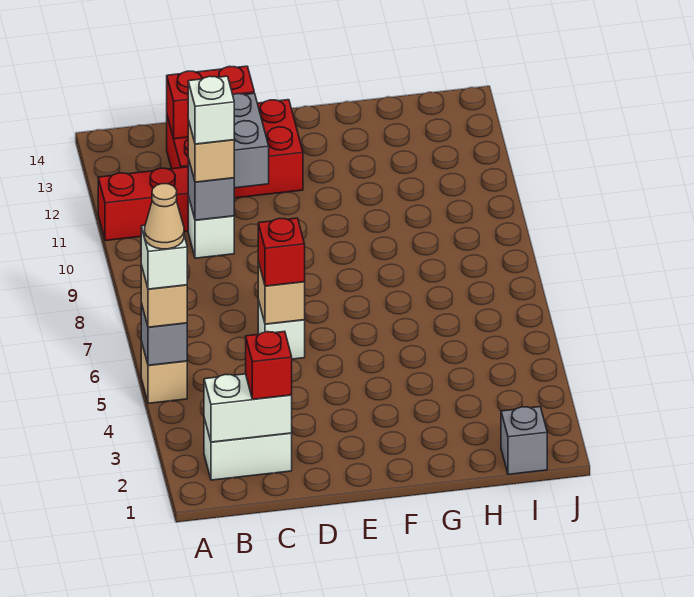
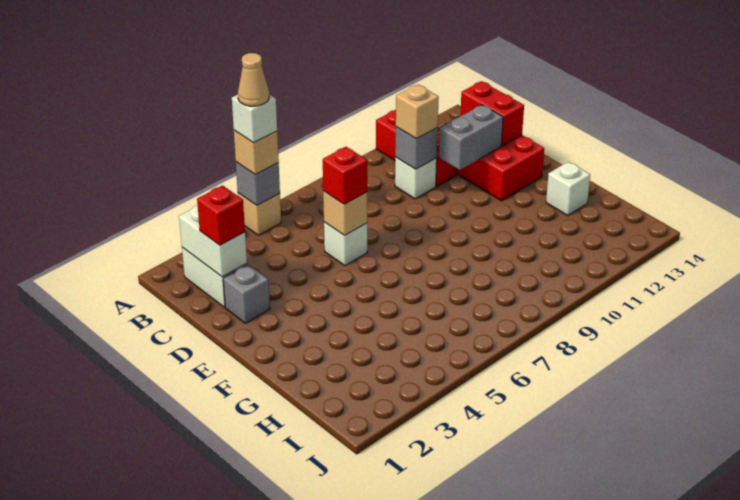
white 1x1 brick [188,76,234,144] -> white 1x1 brick moved to [546,162,590,216]
grey 1x1 brick [501,407,547,474] -> grey 1x1 brick moved to [223,264,270,323]

